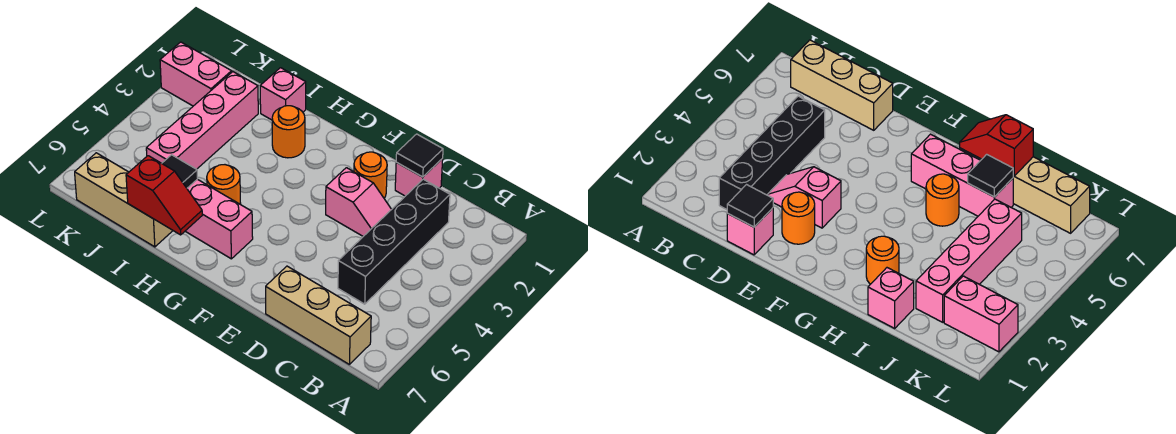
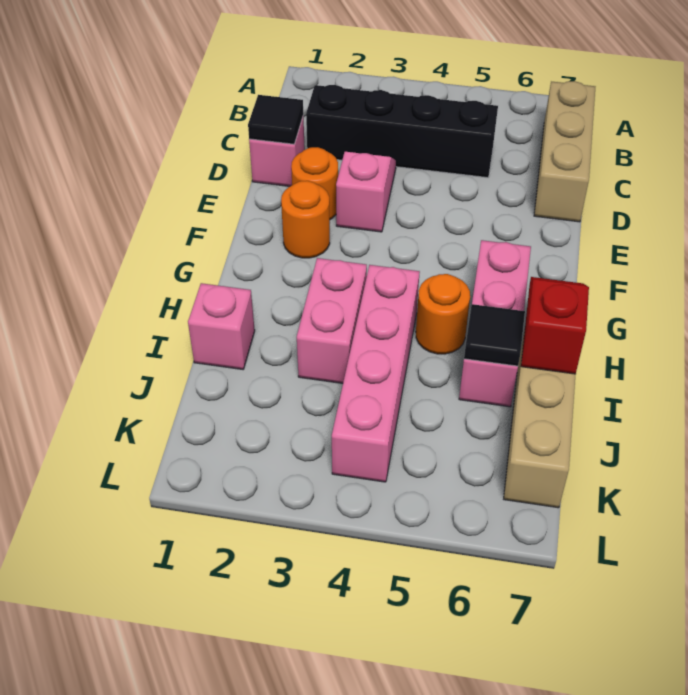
orange 1x1 round brick [272,106,305,158] -> orange 1x1 round brick moved to [281,181,330,258]
pink 1x4 brick [146,72,258,169] -> pink 1x4 brick turned to [332,265,420,482]
pink 1x2 brick [160,42,232,106] -> pink 1x2 brick moved to [297,258,367,383]

